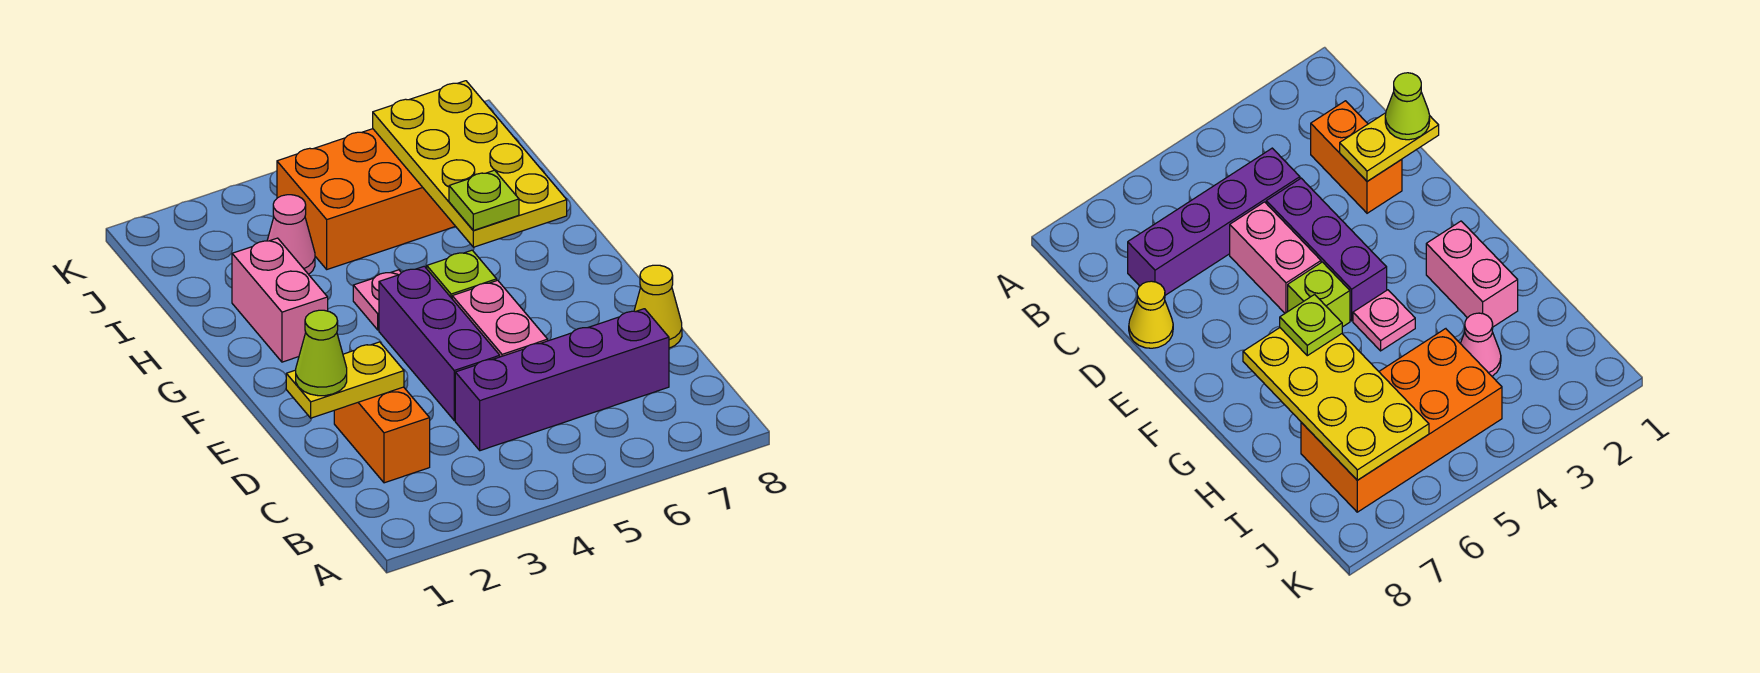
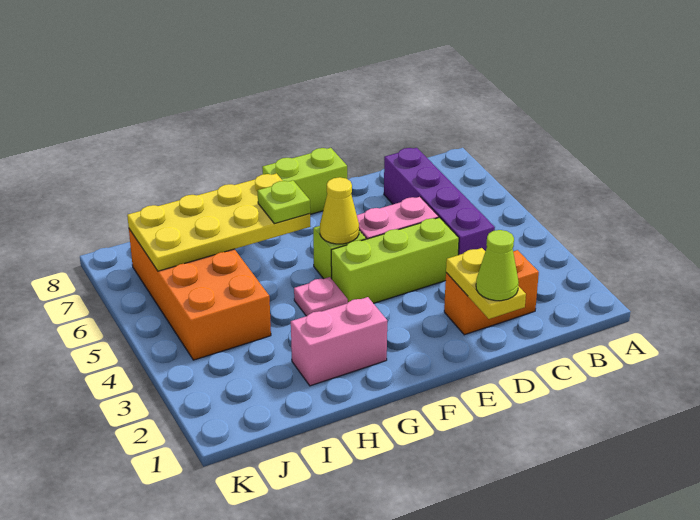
purple 1x3 brick [379,266,500,420] -> lime 1x3 brick [331,218,459,303]
yellow 1x1 cone [634,265,682,348] -> yellow 1x1 cone moved to [320,177,359,244]
none -> lime 1x2 brick [262,148,347,214]
pink 1x1 cone [267,195,315,274] -> none

